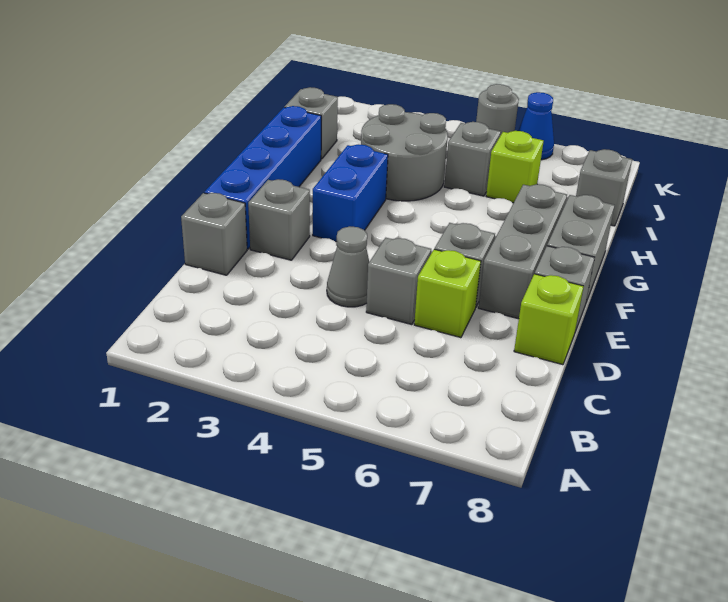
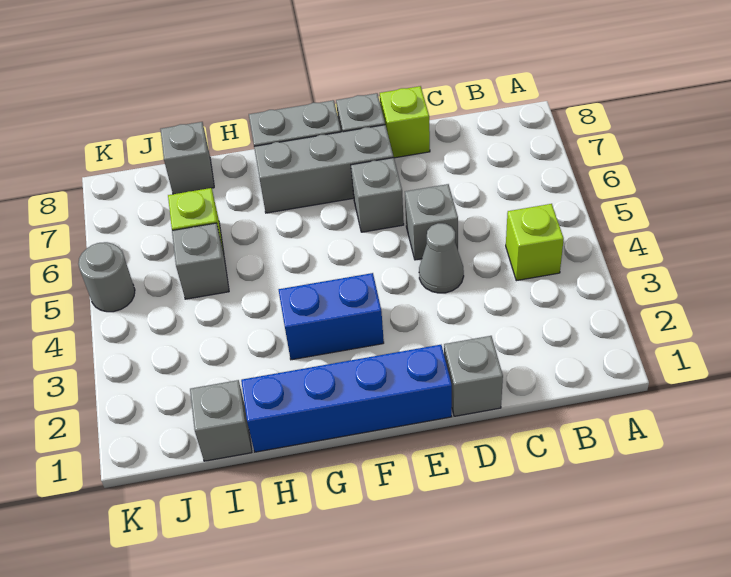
lime 1x1 brick [414,249,481,338] -> lime 1x1 brick moved to [506,204,564,281]
grey 1x1 brick [248,179,310,260] -> none
grey 2x2 round brick [361,104,448,201] -> none
blue 1x1 cone [518,92,554,160] -> none

